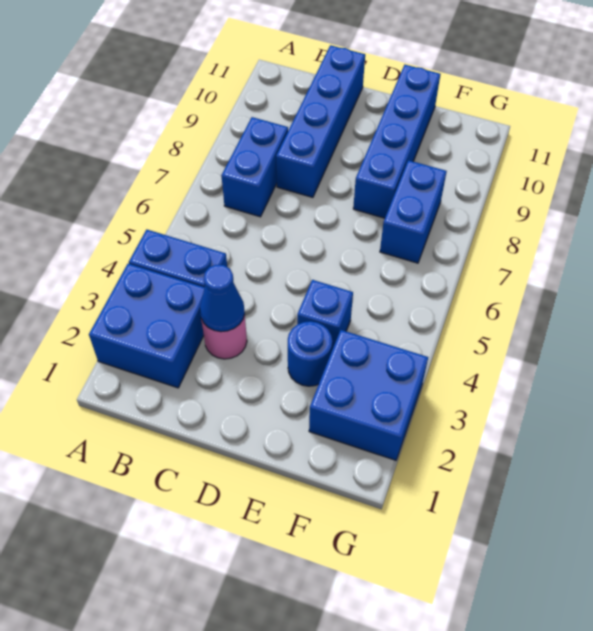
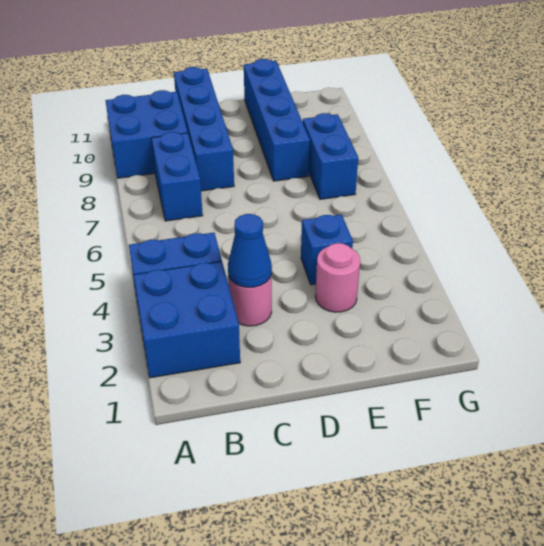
blue 1x1 round brick [288,321,332,386] -> pink 1x1 round brick [315,243,360,312]
blue 2x2 brick [309,330,428,460] -> blue 2x2 brick moved to [105,90,188,178]

